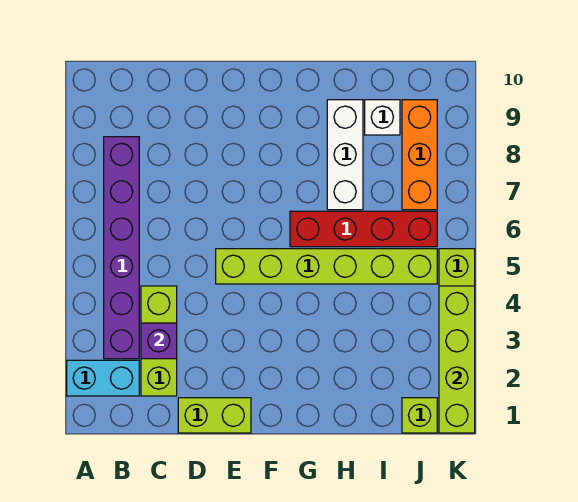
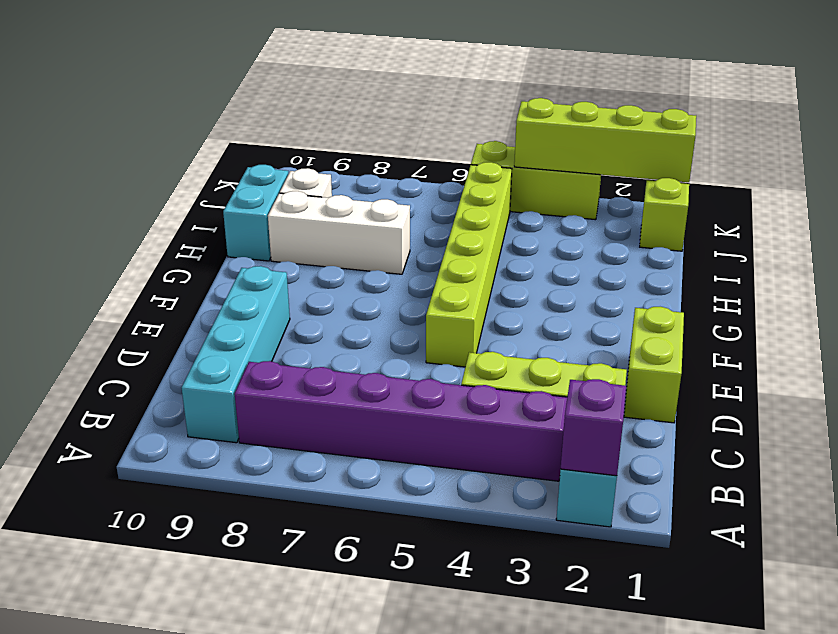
none -> cyan 1x4 brick [181,266,290,443]
purple 1x1 brick [141,323,177,359] -> purple 1x1 brick moved to [561,379,626,476]
red 1x4 brick [290,211,437,247] -> none
none -> cyan 1x2 brick [223,165,288,261]
orange 1x3 brick [402,100,437,210] -> none

